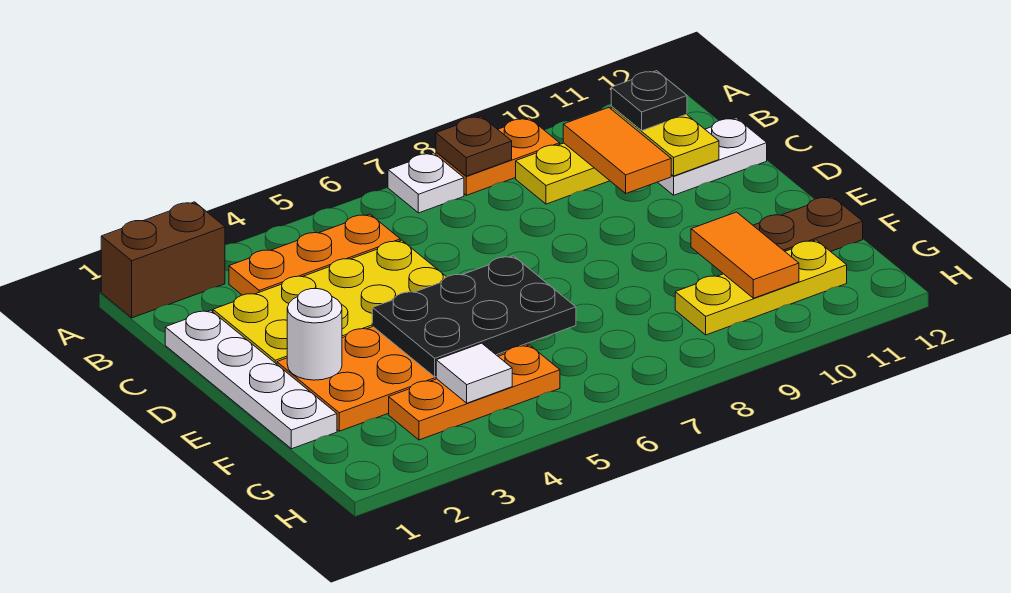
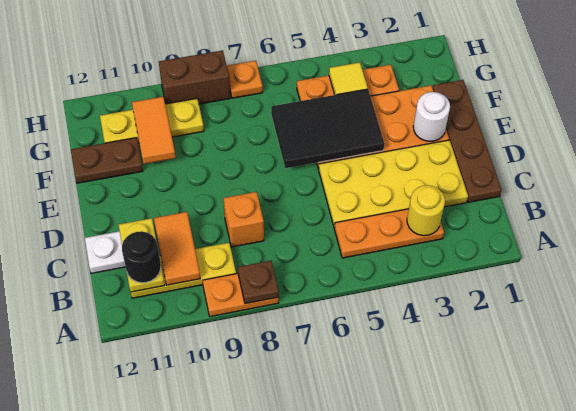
brown 1x2 brick [101,202,225,318] -> brown 1x2 brick moved to [159,50,230,104]
white 1x1 plate [388,153,464,213] -> none
none -> yellow 1x1 round brick [407,185,445,236]
black 1x1 plate [611,71,687,130] -> black 1x1 round brick [122,231,161,283]
white 1x4 plate [165,310,337,449] -> brown 1x4 plate [433,80,502,202]
none -> orange 1x1 brick [223,192,264,247]
black 2x3 plate [372,256,576,377] -> black 2x3 tile [271,89,385,168]
white 1x1 tile [436,343,512,403] -> yellow 1x1 tile [329,62,368,95]
none -> orange 1x1 plate [227,61,263,98]

